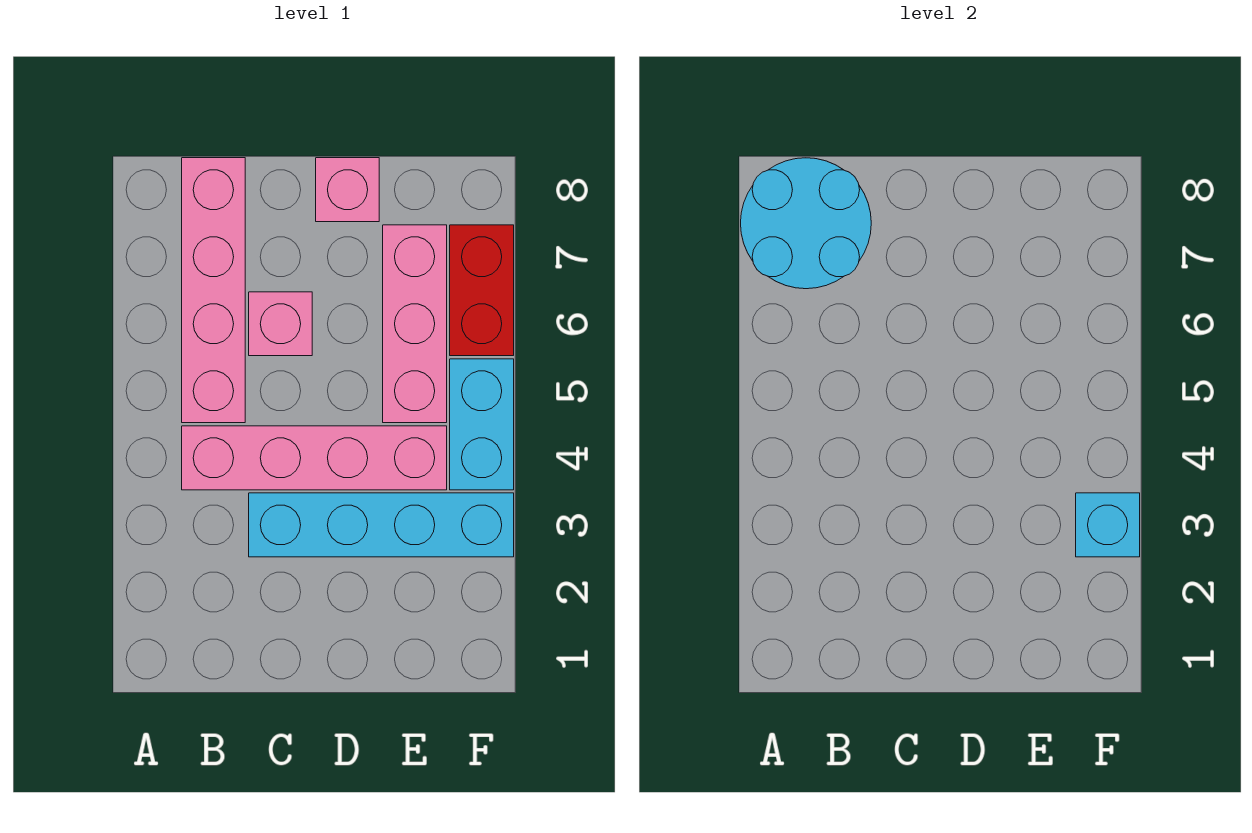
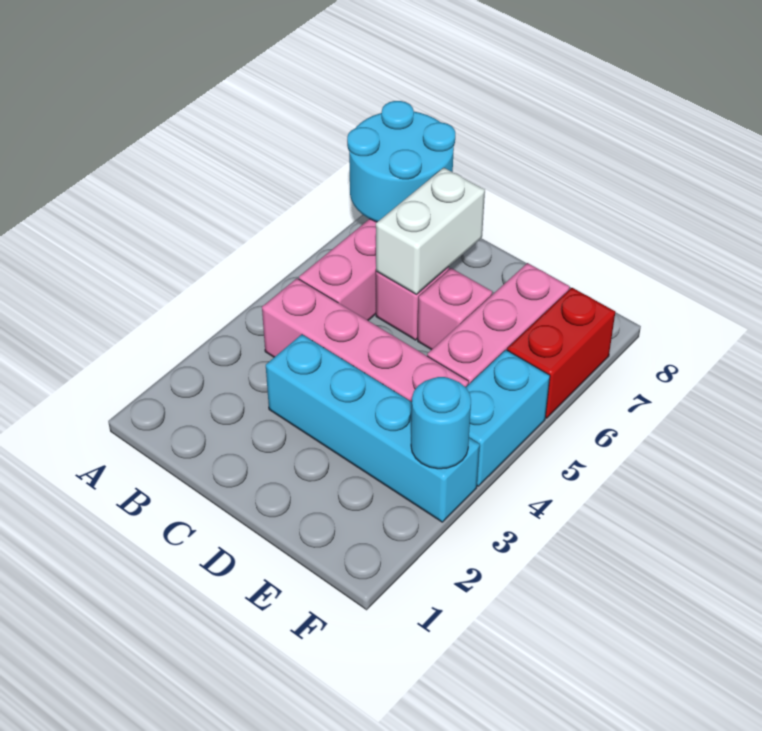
none -> white 1x2 brick [376,168,485,294]
pink 1x1 brick [316,158,379,222] -> pink 1x1 brick moved to [418,268,492,350]
cyan 1x1 brick [1076,493,1140,557] -> cyan 1x1 round brick [411,377,471,469]

